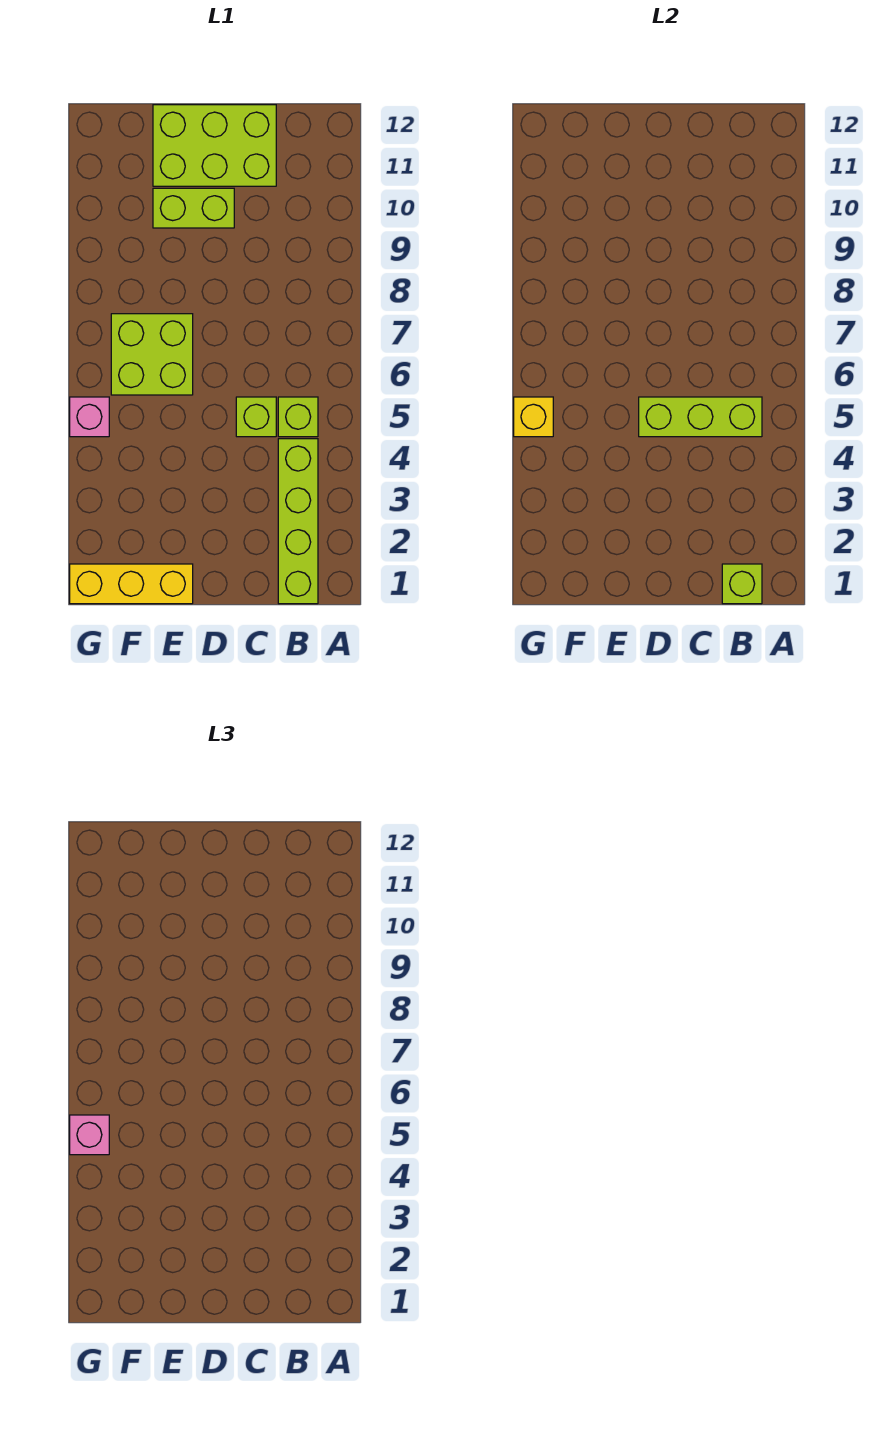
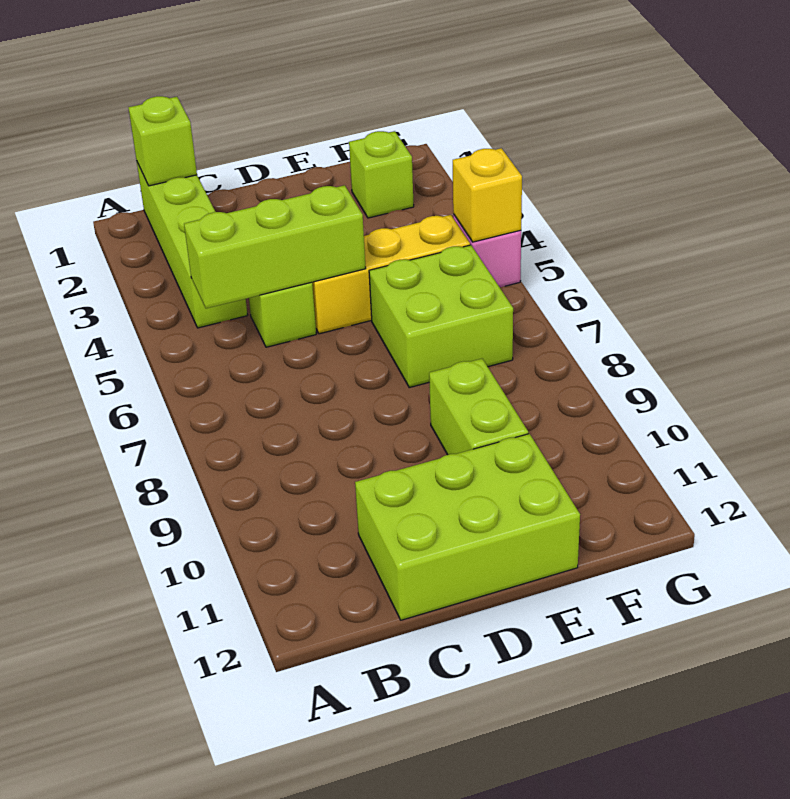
lime 1x1 brick [278,397,318,437] -> lime 1x1 brick moved to [349,131,414,218]
lime 1x2 brick [153,188,234,228] -> lime 1x2 brick turned to [429,359,528,455]
yellow 1x3 brick [70,564,193,604] -> yellow 1x3 brick moved to [312,215,470,334]
pink 1x1 brick [70,1115,109,1155] -> none

